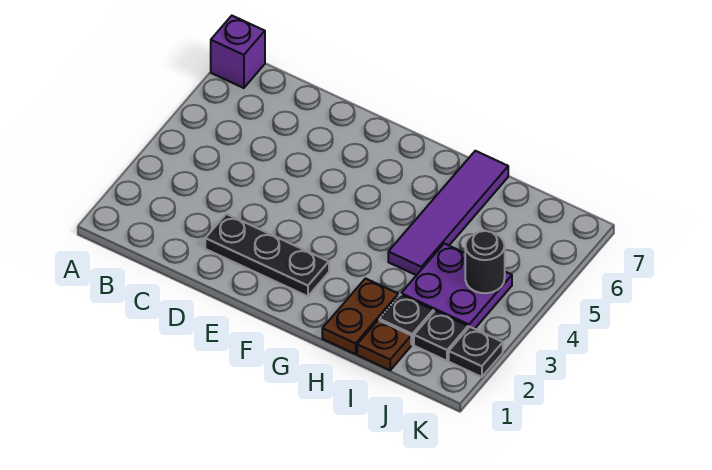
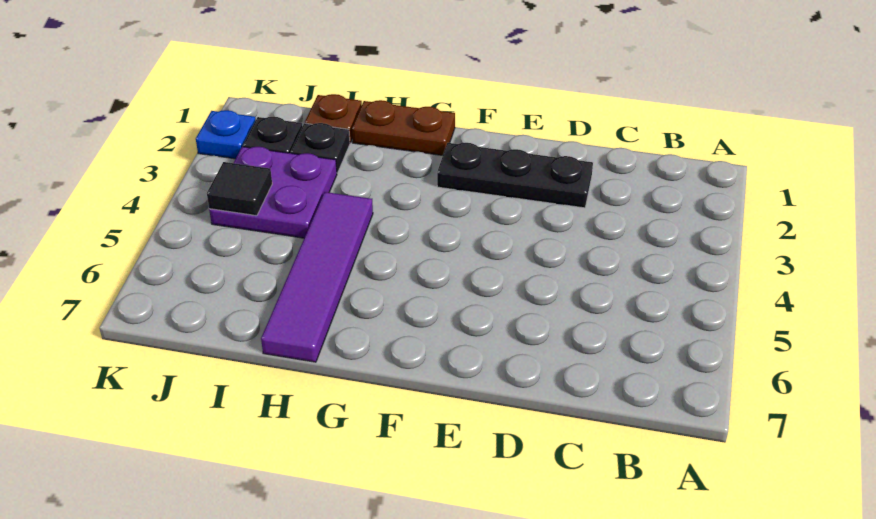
purple 1x1 brick [211,16,265,88] -> none
brown 1x2 plate [322,279,398,354] -> brown 1x2 plate turned to [352,100,455,155]
black 1x1 round brick [465,231,505,293] -> black 1x1 tile [207,162,272,216]
black 1x1 plate [449,327,503,377] -> blue 1x1 plate [196,110,256,159]

